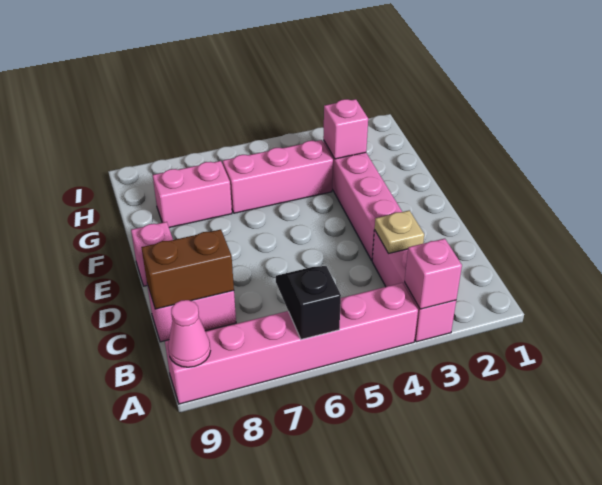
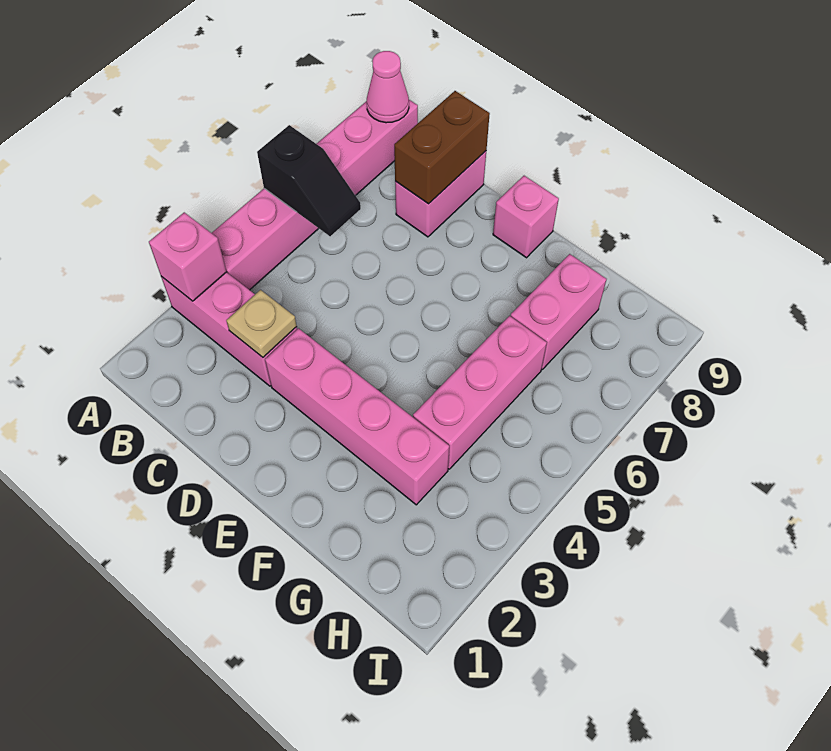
pink 1x1 brick [323,99,368,159] -> none

